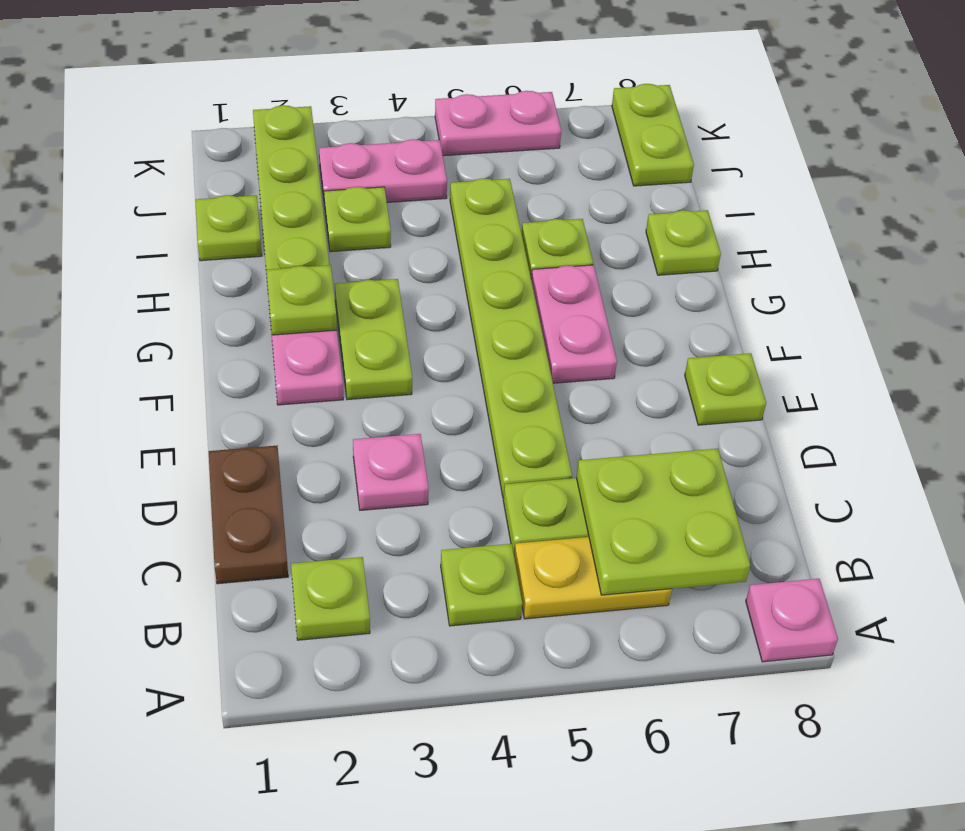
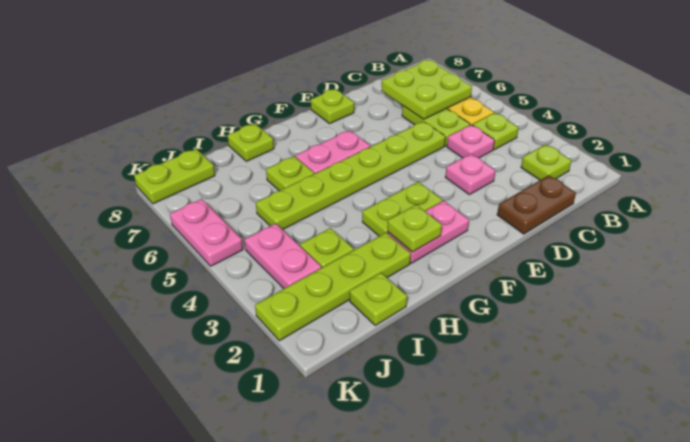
pink 1x1 plate [746,579,838,662] -> pink 1x1 plate moved to [447,125,495,158]

